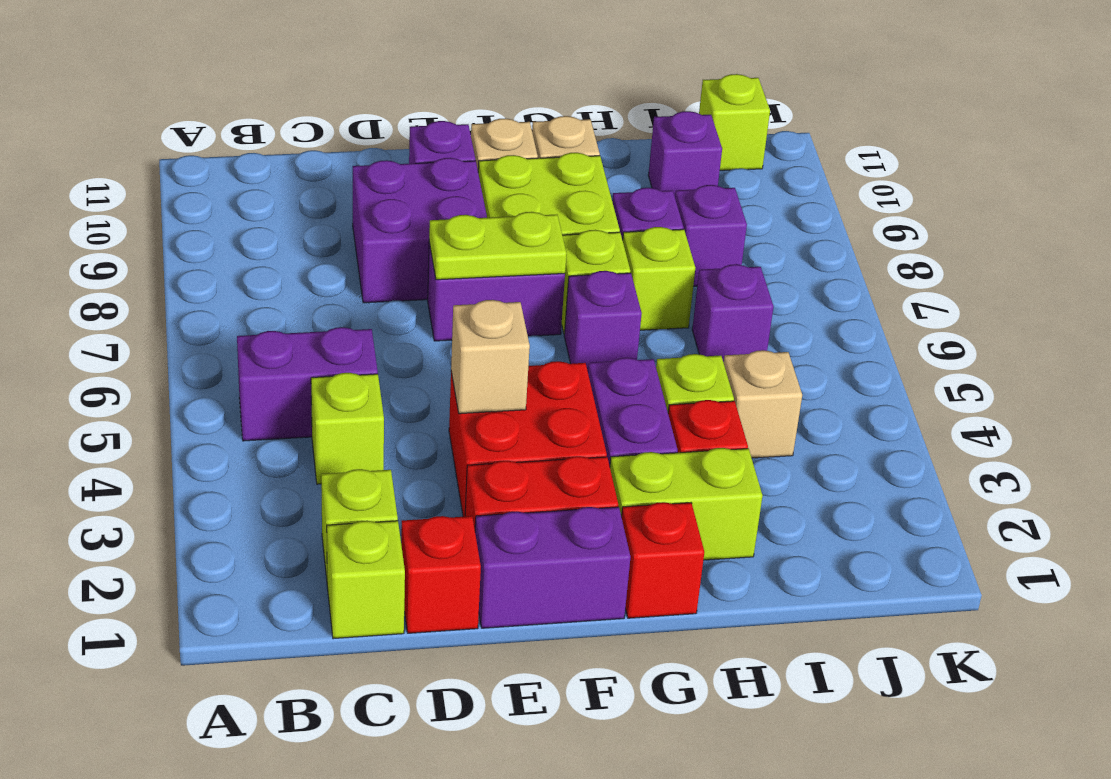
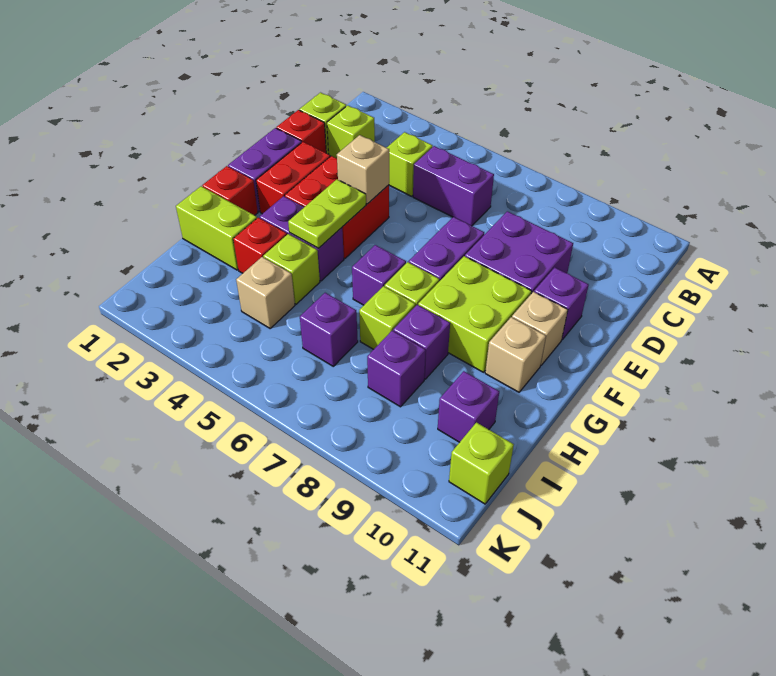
purple 1x2 brick [237,327,378,441] -> purple 1x2 brick turned to [413,146,494,226]
lime 1x2 plate [429,212,567,280] -> lime 1x2 plate moved to [288,179,366,248]
lime 1x2 brick [610,448,763,560] -> lime 1x2 brick turned to [176,186,257,270]

